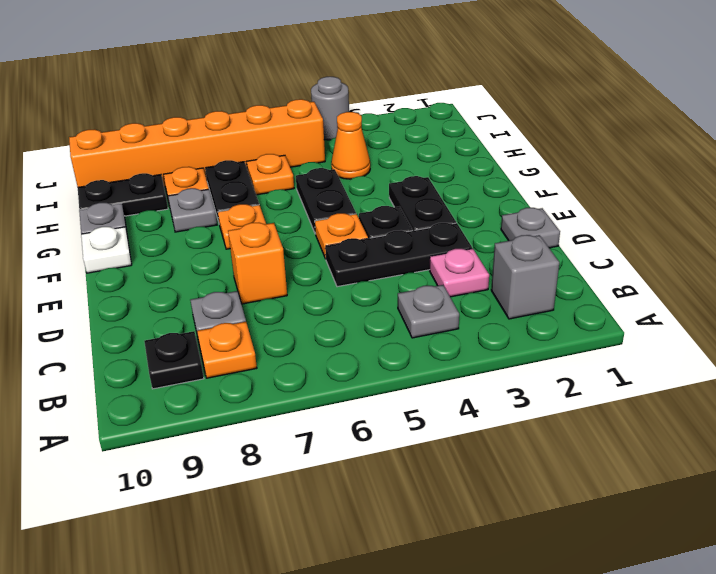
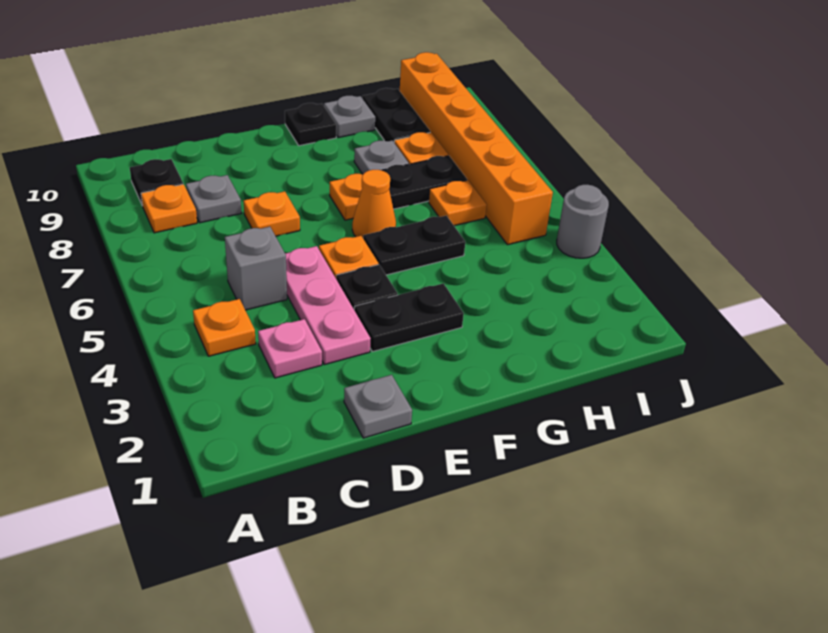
grey 1x1 brick [491,235,559,319] -> grey 1x1 brick moved to [225,227,287,310]
grey 1x1 plate [398,285,459,338] -> orange 1x1 plate [193,299,256,356]
black 1x3 plate [325,223,472,287] -> pink 1x3 plate [285,246,371,365]
orange 1x1 brick [228,223,287,304] -> orange 1x1 plate [244,191,300,236]
white 1x1 plate [81,227,132,273] -> black 1x1 plate [285,103,336,146]
orange 1x1 cone [331,112,370,179] -> orange 1x1 cone moved to [352,170,396,238]

